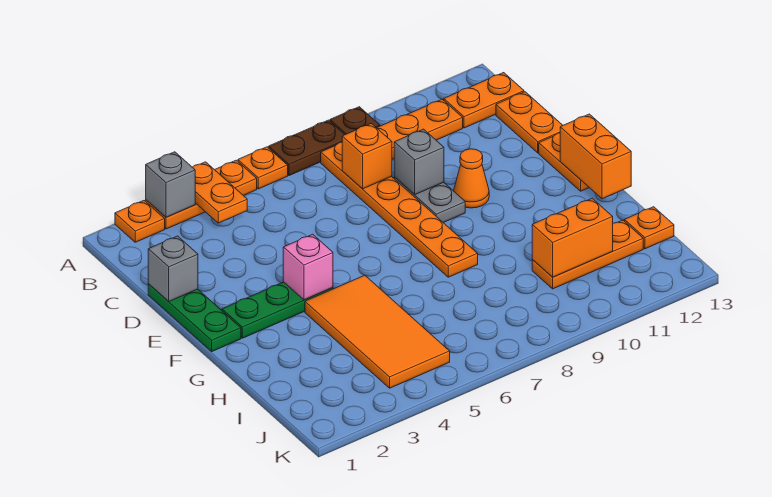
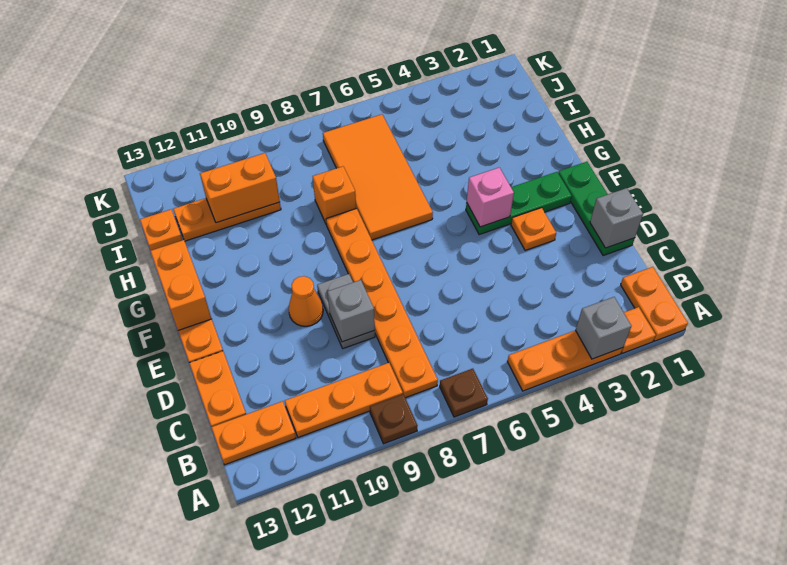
orange 1x2 plate [193,162,247,223] -> orange 1x2 plate moved to [621,267,688,341]
orange 1x1 plate [238,147,288,189] -> orange 1x1 plate moved to [511,208,556,251]
brown 1x2 plate [269,120,345,176] -> brown 1x1 plate [440,369,488,417]
orange 1x1 brick [342,123,392,189] -> orange 1x1 brick moved to [313,166,356,225]
orange 2x4 tile [305,275,450,388] -> orange 2x4 tile moved to [323,114,433,240]

